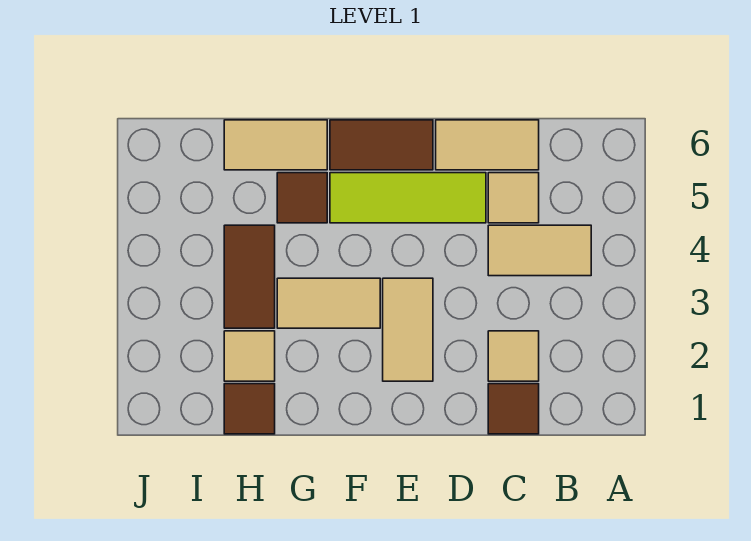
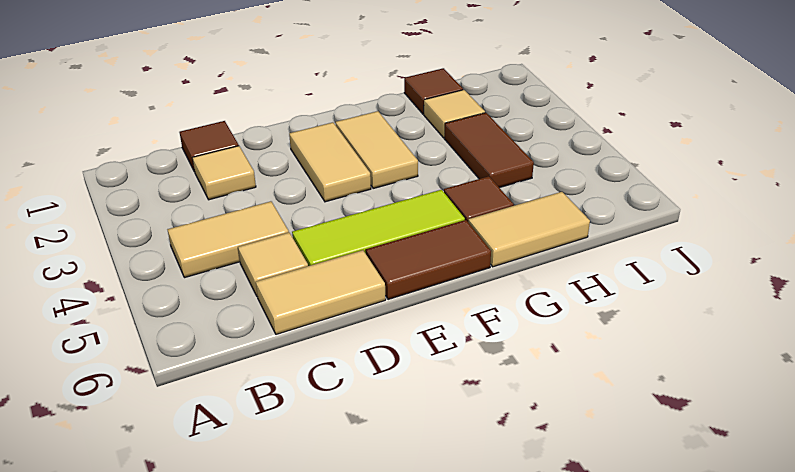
tan 1x2 tile [277,278,380,328] -> tan 1x2 tile turned to [335,111,418,188]

